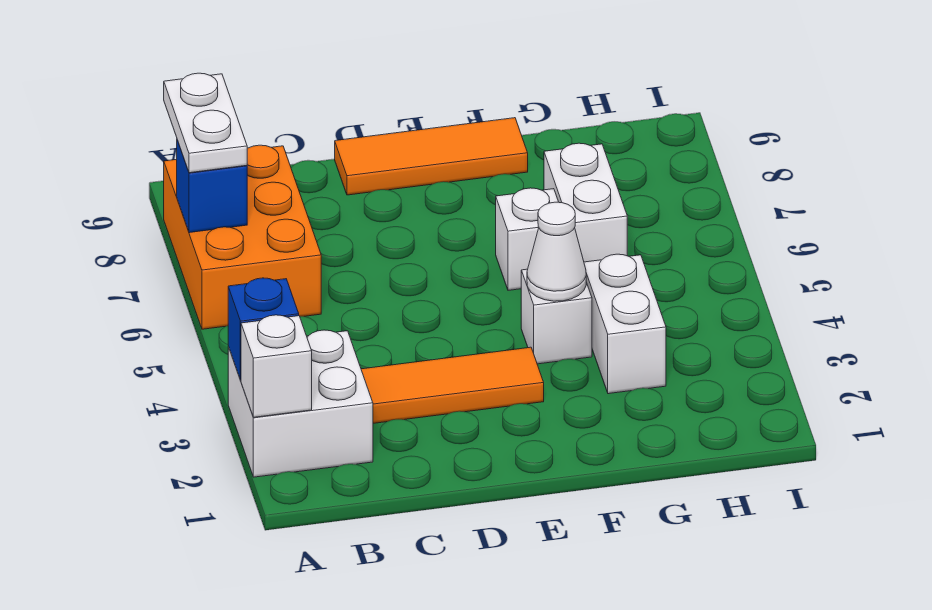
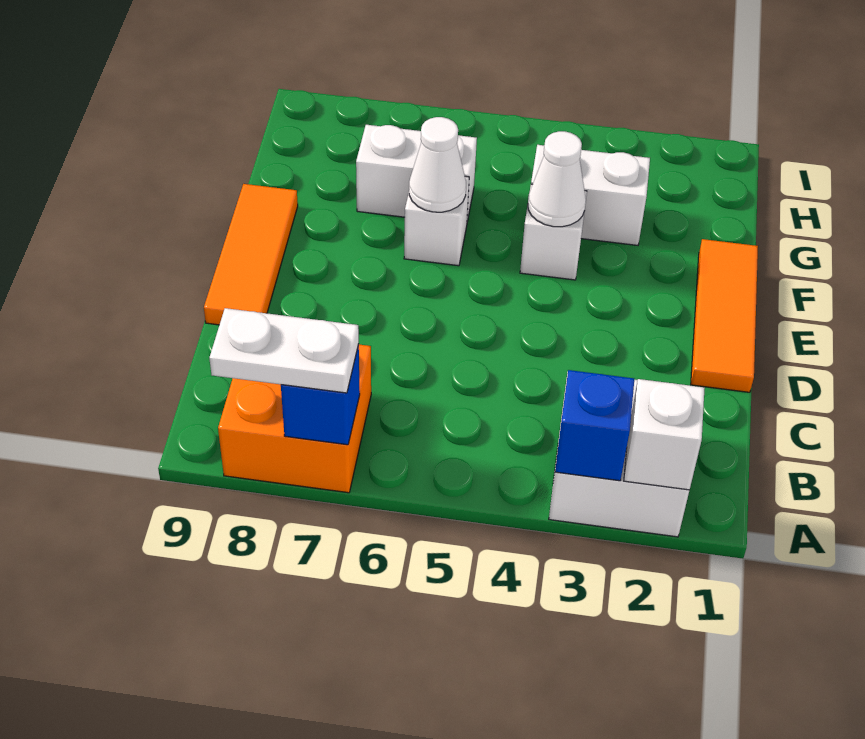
orange 2x3 brick [164,145,321,329] -> orange 2x2 brick [218,345,371,493]
orange 1x3 tile [361,347,544,423] -> orange 1x3 tile moved to [691,239,758,392]
none -> white 1x1 cone [409,117,466,212]

